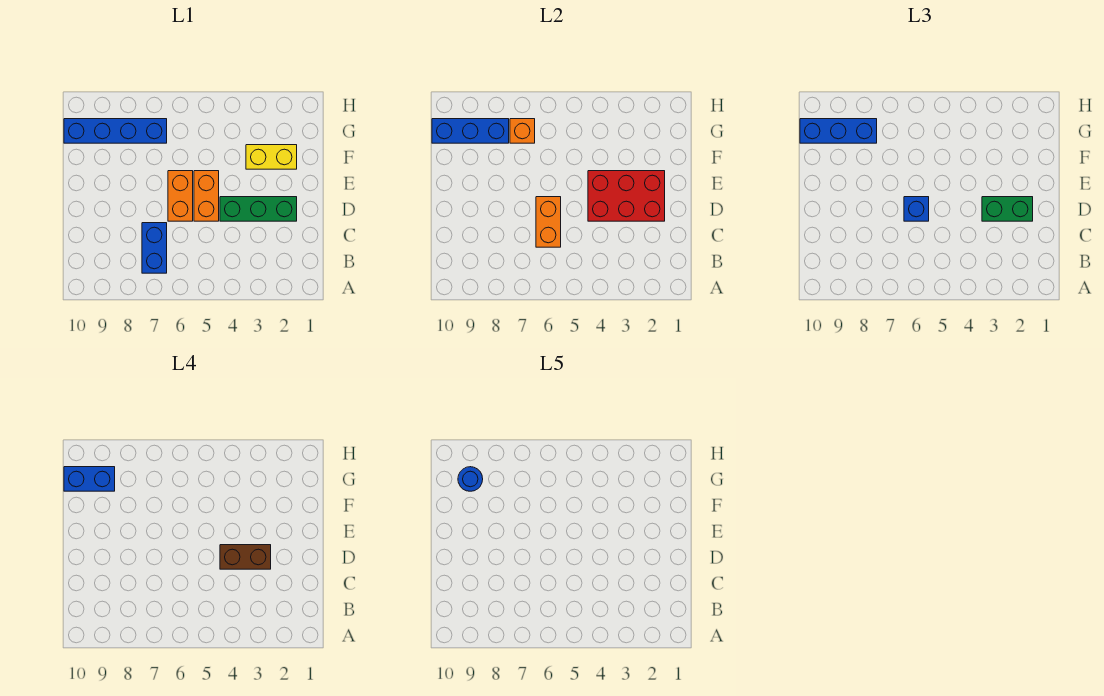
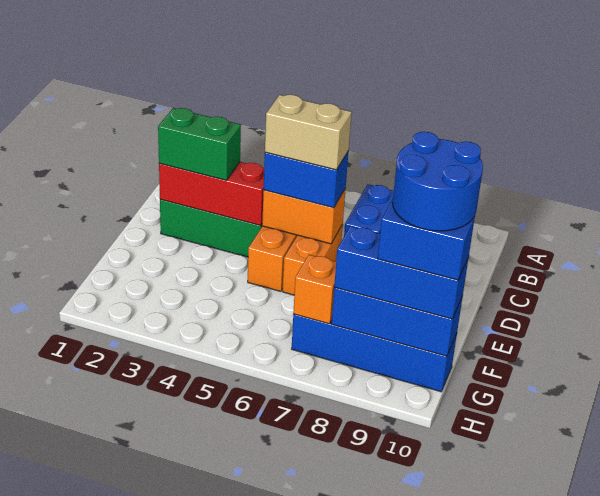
orange 1x2 brick [536,197,561,247] -> orange 1x2 brick turned to [262,189,346,244]
red 2x3 brick [588,171,665,221] -> red 1x3 brick [159,162,264,226]
brown 1x2 brick [220,545,271,569] -> none
none -> tan 1x2 brick [265,95,352,170]
blue 1x1 brick [904,197,929,221] -> blue 1x2 brick [264,151,349,208]
yellow 1x2 brick [246,145,297,169] -> none
blue 1x1 round brick [458,467,483,491] -> blue 2x2 round brick [392,132,483,231]

